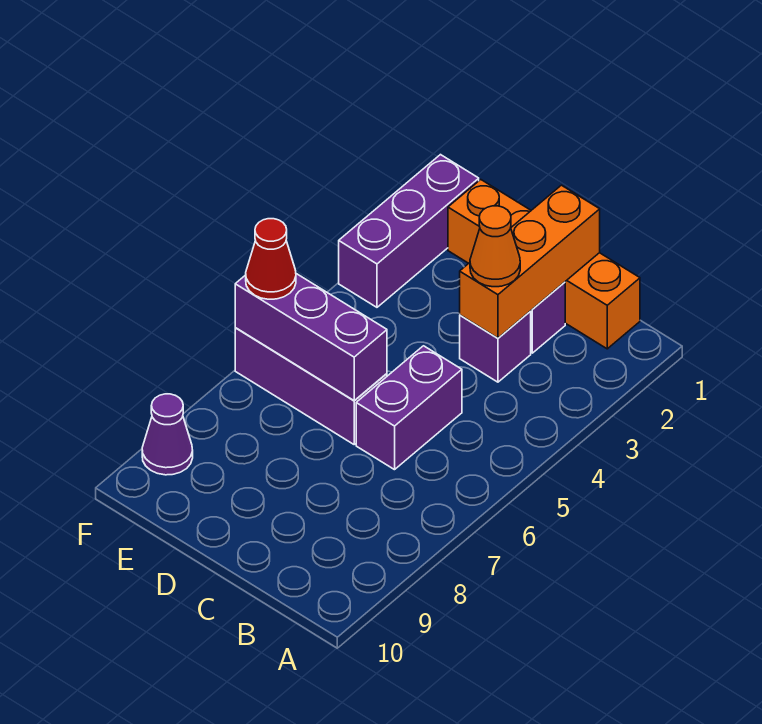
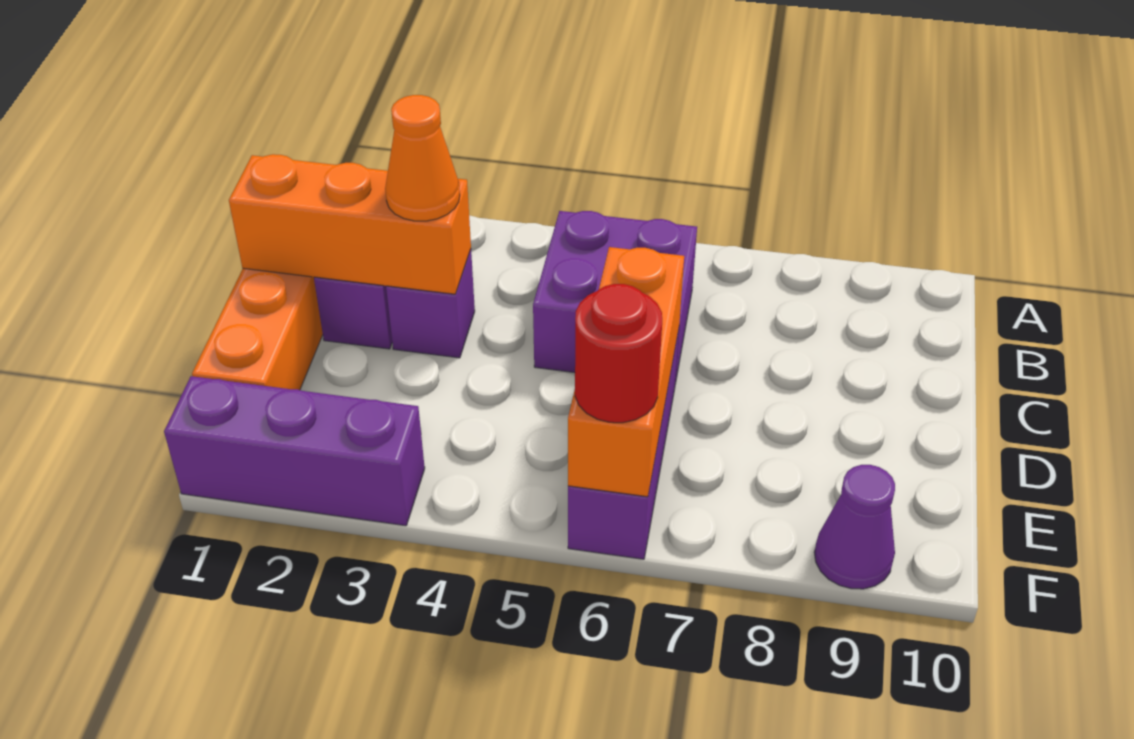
purple 1x2 brick [356,346,462,470] -> purple 2x2 brick [533,211,697,384]
purple 1x3 brick [235,274,387,401] -> orange 1x3 brick [568,247,684,497]
red 1x1 cone [246,219,296,299] -> red 1x1 round brick [575,284,662,423]

